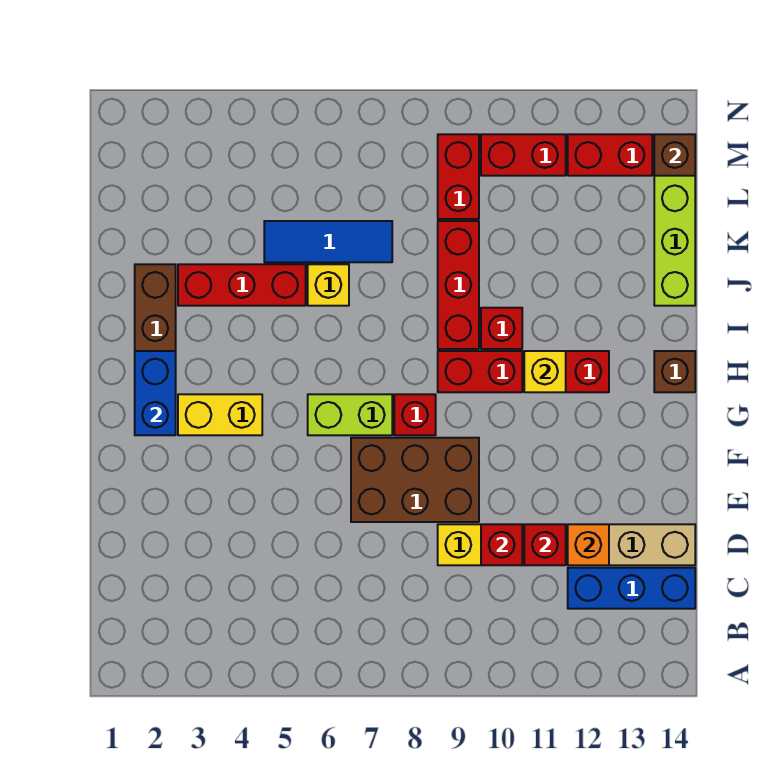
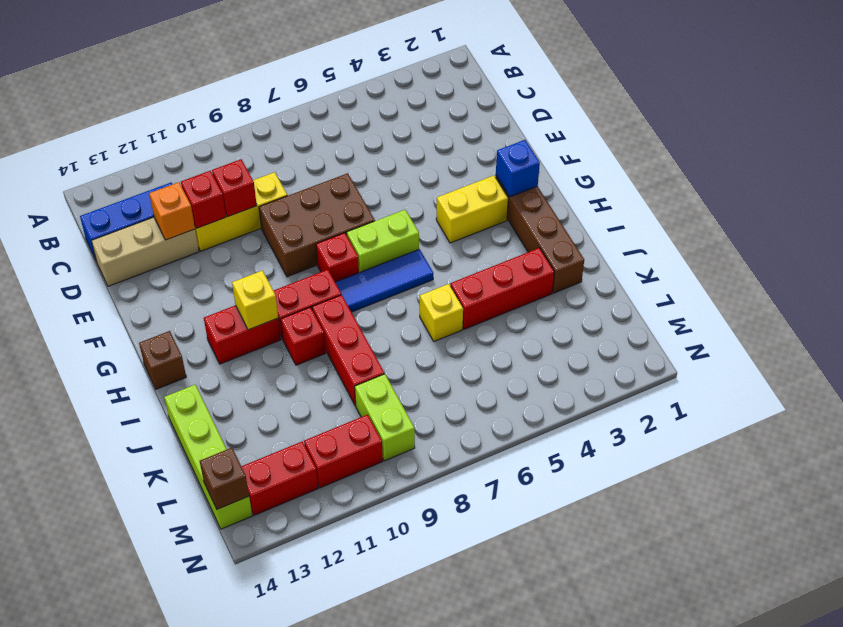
blue 1x2 brick [135,351,176,435] -> blue 1x1 brick [496,140,540,197]
blue 1x3 tile [264,221,392,262] -> blue 1x3 tile moved to [335,249,433,312]
red 1x2 brick [438,134,479,219] -> lime 1x2 brick [355,374,415,461]

